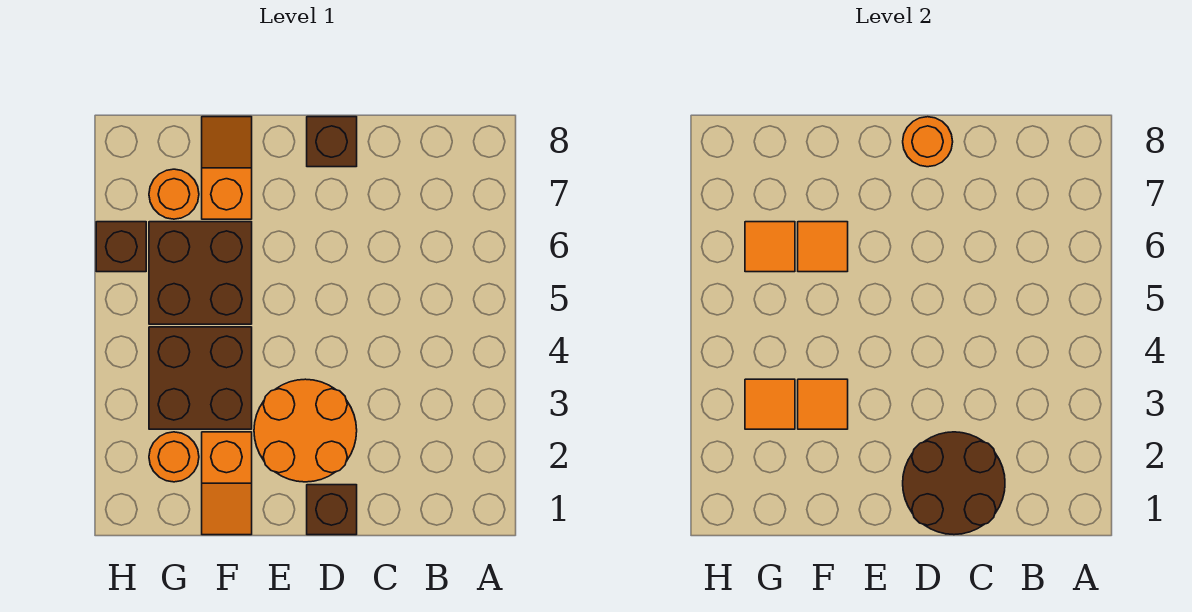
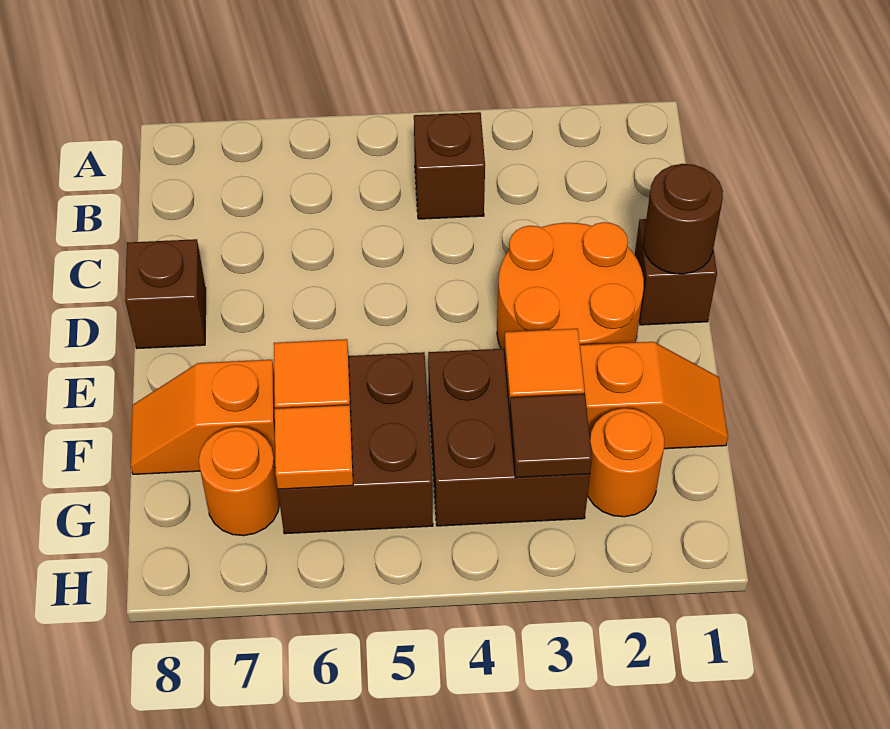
brown 2x2 round brick [903,432,1005,535] -> brown 1x1 round brick [643,164,723,274]
orange 1x1 round brick [903,117,953,167] -> none
orange 1x1 tile [745,379,795,429] -> brown 1x1 tile [510,394,592,478]
brown 1x1 brick [96,222,146,272] -> brown 1x1 brick moved to [414,112,485,219]

